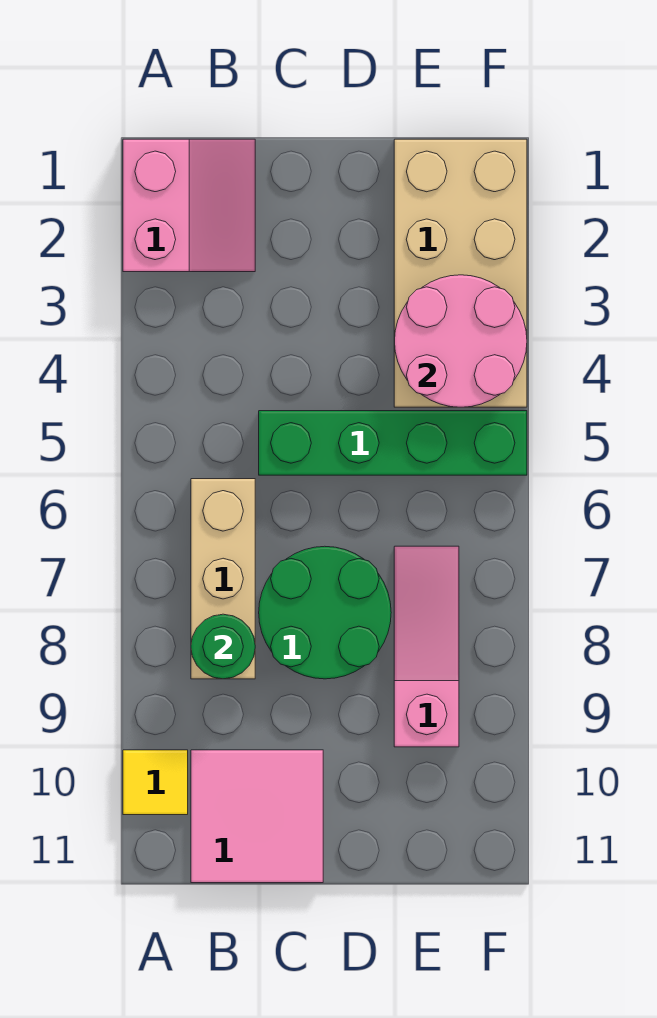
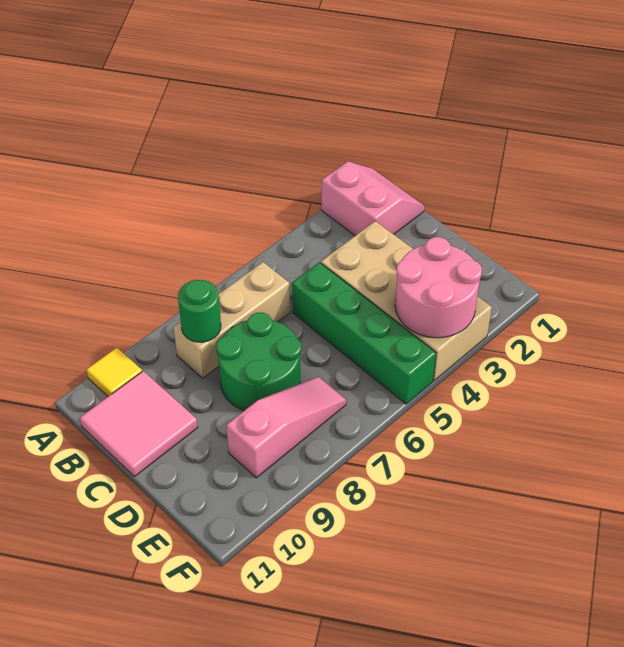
pink 2x2 slope [123,139,255,272] -> pink 2x2 slope turned to [322,161,425,236]
tan 2x4 brick [394,139,527,407] -> tan 2x4 brick turned to [321,221,492,380]

